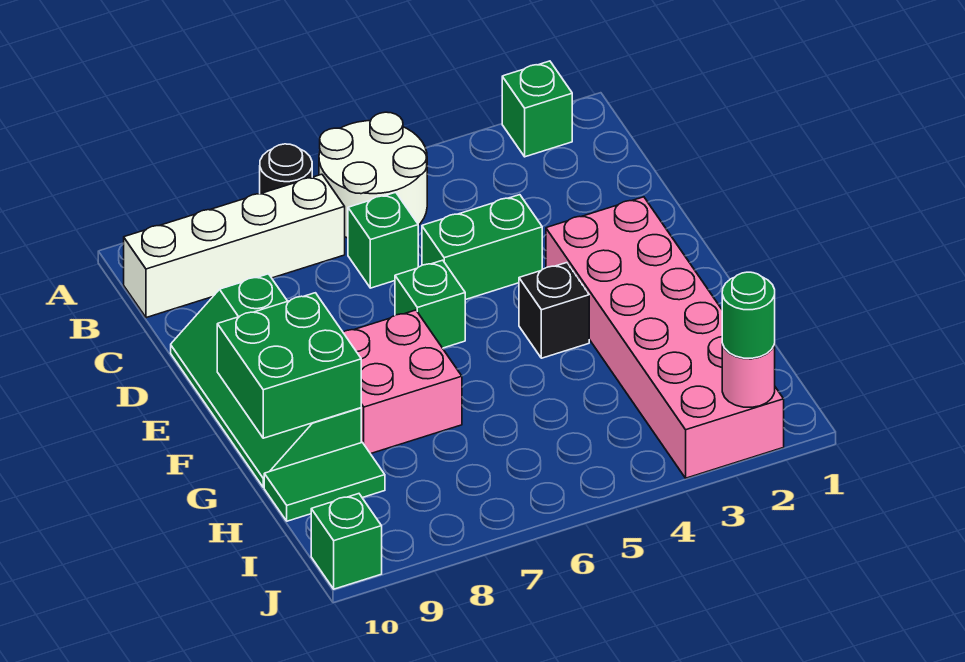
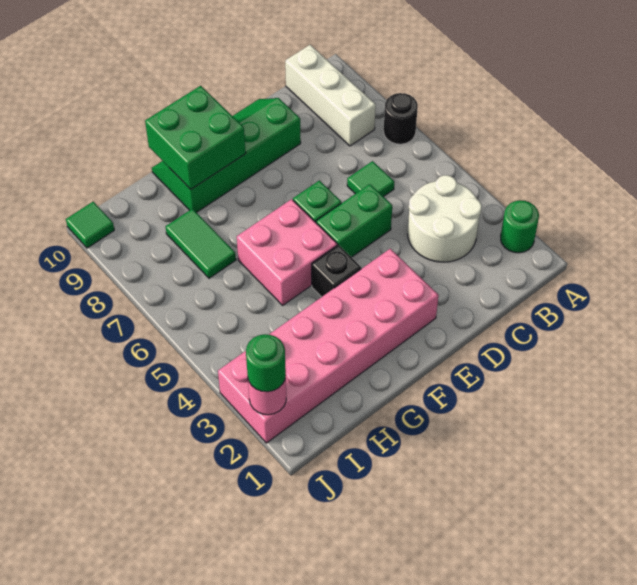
green 1x1 brick [502,61,572,157] -> green 1x1 round brick [501,200,539,253]
white 2x2 round brick [319,112,427,238] -> white 2x2 round brick moved to [408,175,482,262]
white 1x4 brick [124,174,345,318] -> white 1x3 brick [285,45,376,146]
green 1x1 brick [348,192,418,288] -> green 1x1 tile [347,161,394,197]
green 1x2 brick [422,195,542,300] -> green 1x2 brick turned to [316,184,392,257]
pink 2x2 brick [343,310,462,454] -> pink 2x2 brick moved to [237,199,337,305]
green 1x2 tile [264,442,385,521] -> green 1x2 tile moved to [166,209,236,278]
green 1x1 brick [311,494,382,589] -> green 1x1 tile [66,202,114,248]

